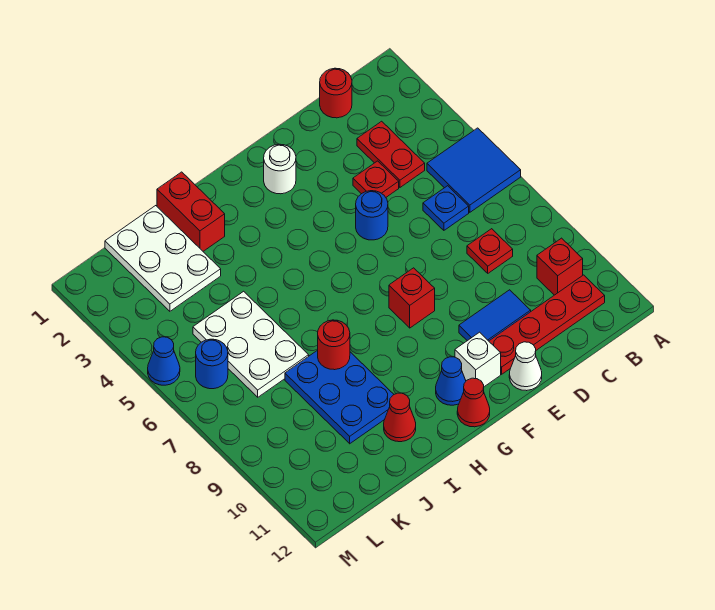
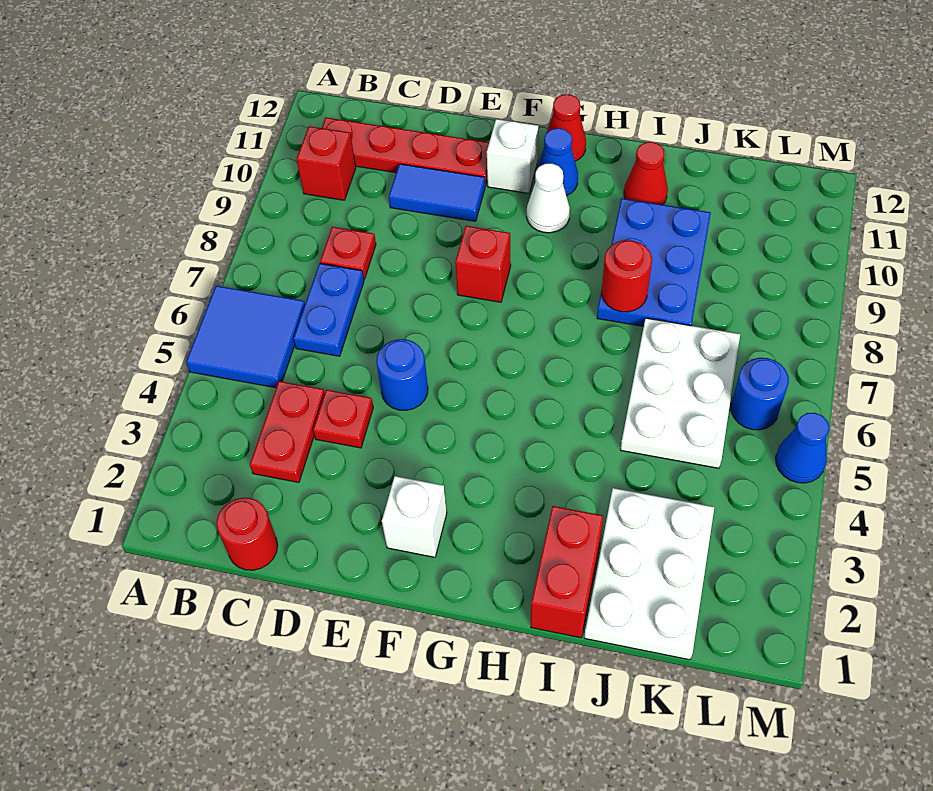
blue 1x1 plate [423,186,469,230] -> blue 1x2 plate [293,263,364,356]
white 1x1 cone [509,342,542,391] -> white 1x1 cone moved to [527,163,570,233]
white 1x1 round brick [264,144,296,194] -> white 1x1 brick [382,476,447,557]

